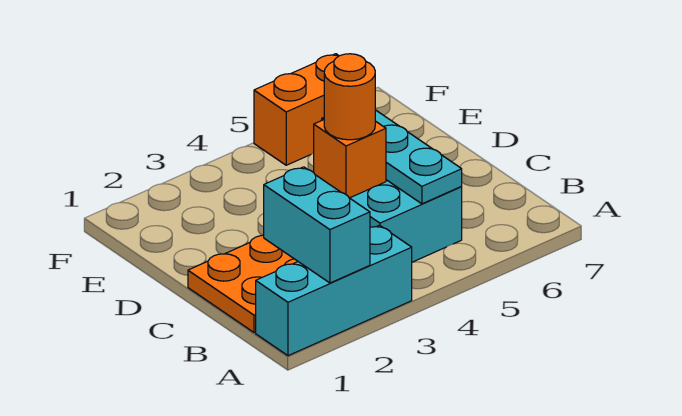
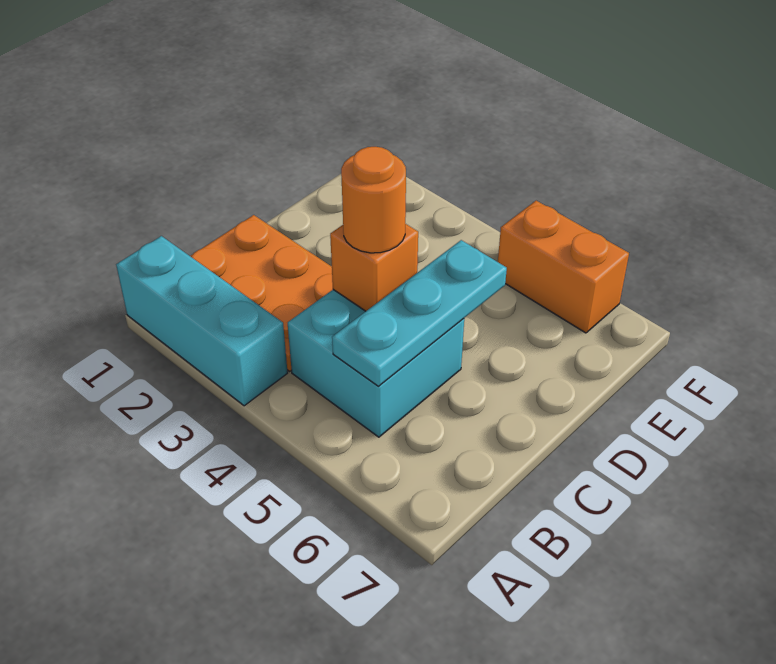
cyan 1x2 brick [264,167,370,283] -> none

